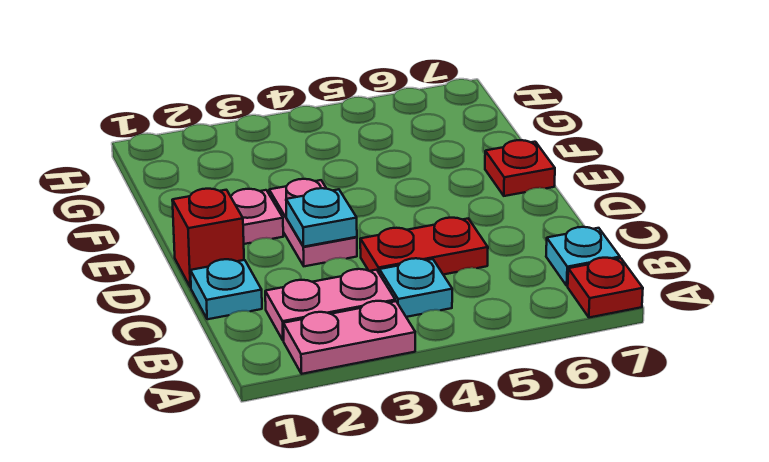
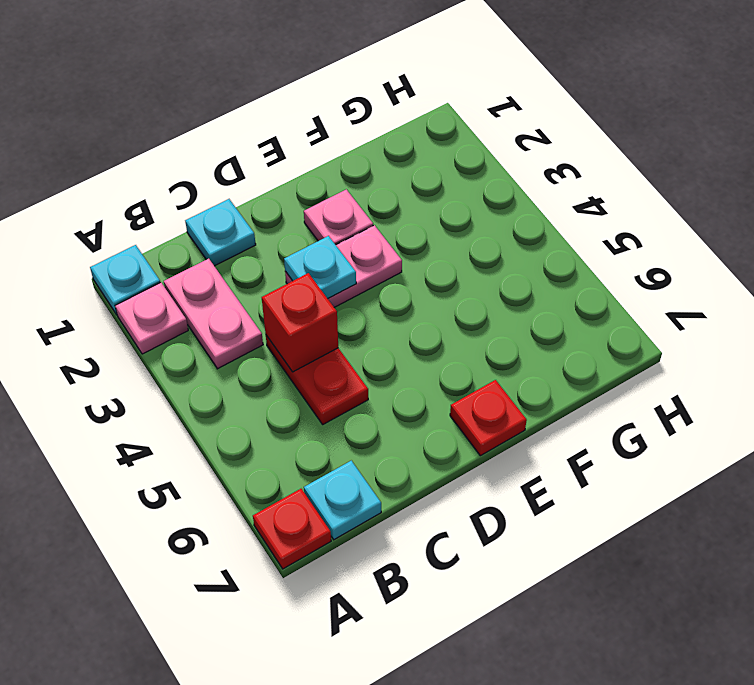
pink 1x2 plate [283,301,415,374] -> pink 1x1 plate [115,282,188,354]
cyan 1x1 plate [379,258,452,317] -> cyan 1x1 plate moved to [90,245,160,315]
red 1x1 brick [172,189,244,288] -> red 1x1 brick moved to [262,273,338,372]

